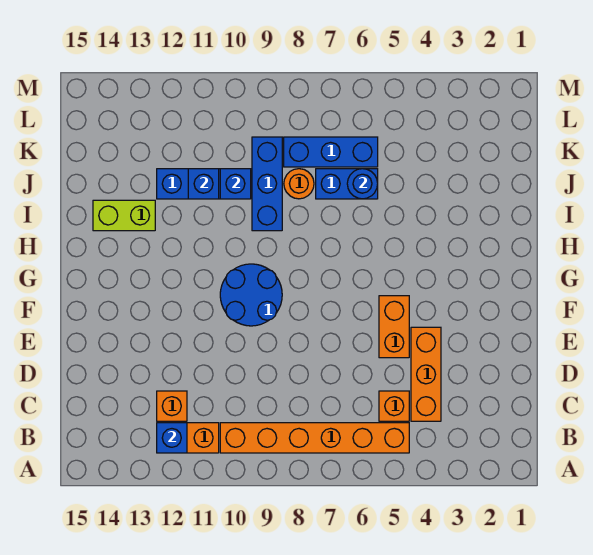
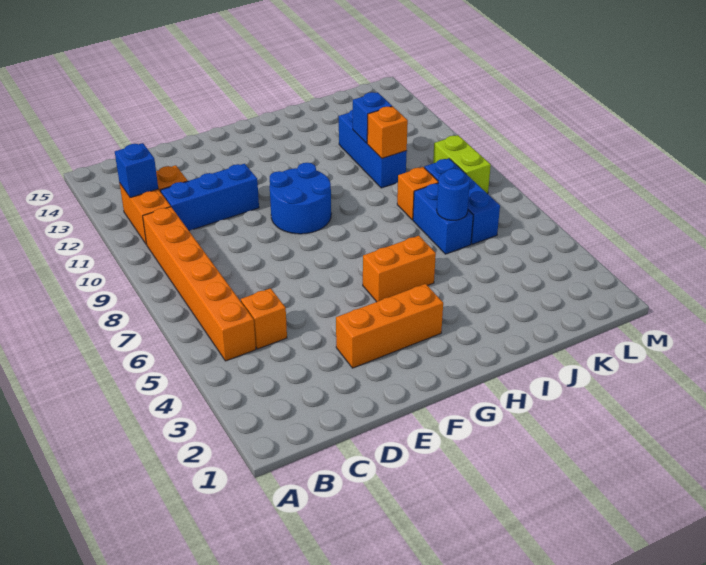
orange 1x3 brick [411,327,441,421] -> orange 1x3 brick moved to [336,284,443,368]
orange 1x2 brick [379,296,409,358] -> orange 1x2 brick moved to [363,236,436,302]
blue 1x3 brick [252,137,282,231] -> blue 1x3 brick moved to [161,164,259,231]
lime 1x2 brick [93,200,155,231] -> lime 1x2 brick moved to [433,135,491,194]
orange 1x1 round brick [284,169,314,199] -> orange 1x1 brick [397,167,438,220]
blue 1x1 brick [220,169,251,199] -> orange 1x1 brick [367,106,408,158]

